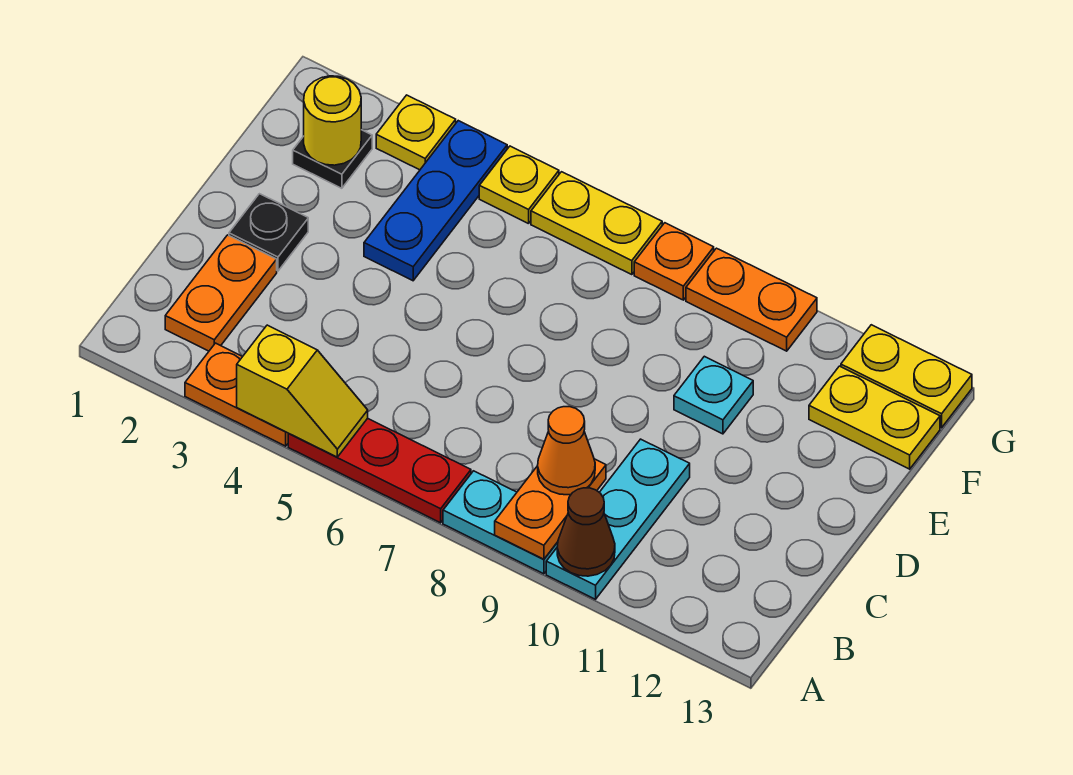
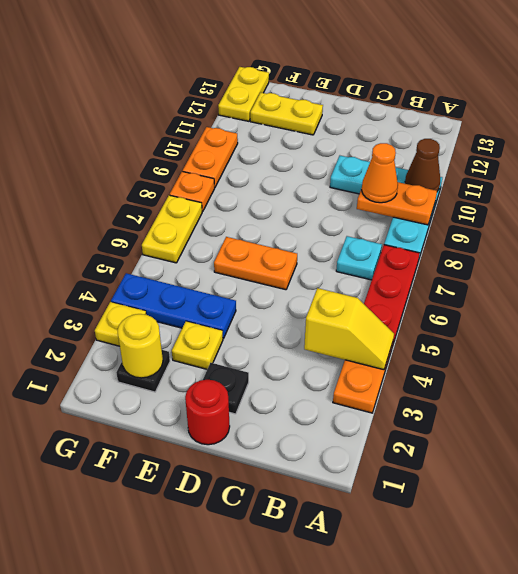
yellow 1x2 slope [237,325,368,457] -> yellow 1x2 slope turned to [304,288,394,370]
orange 1x2 plate [165,235,277,351] -> orange 1x2 plate moved to [214,237,297,290]
none -> red 1x1 round brick [185,380,230,445]
cyan 1x1 plate [674,356,753,434] -> cyan 1x1 plate moved to [336,236,382,280]
yellow 1x2 plate [809,366,940,469] -> yellow 1x2 plate turned to [250,92,323,135]
yellow 1x1 plate [479,146,559,224] -> yellow 1x1 plate moved to [172,321,223,369]

